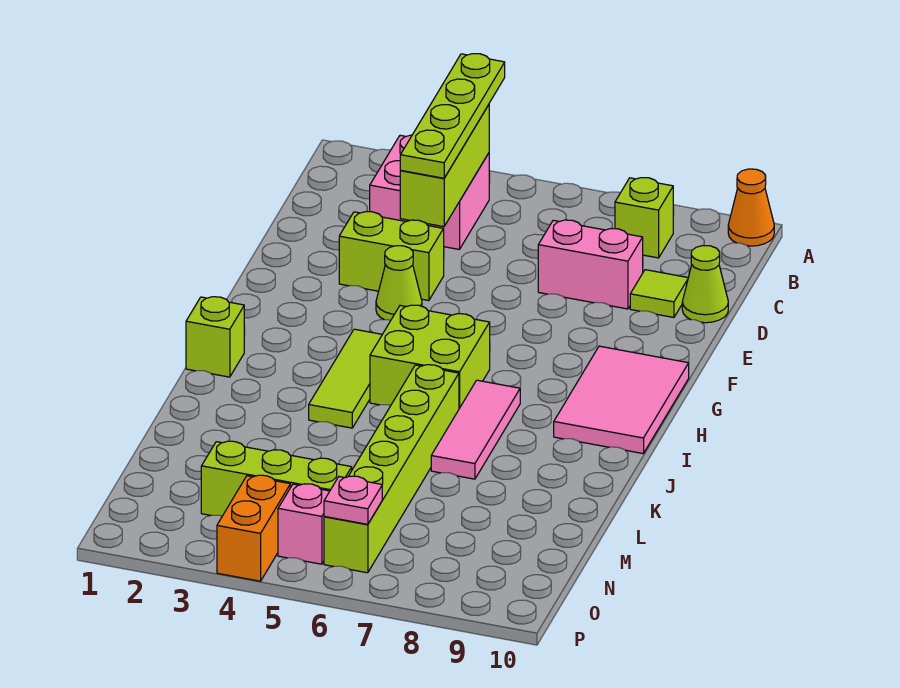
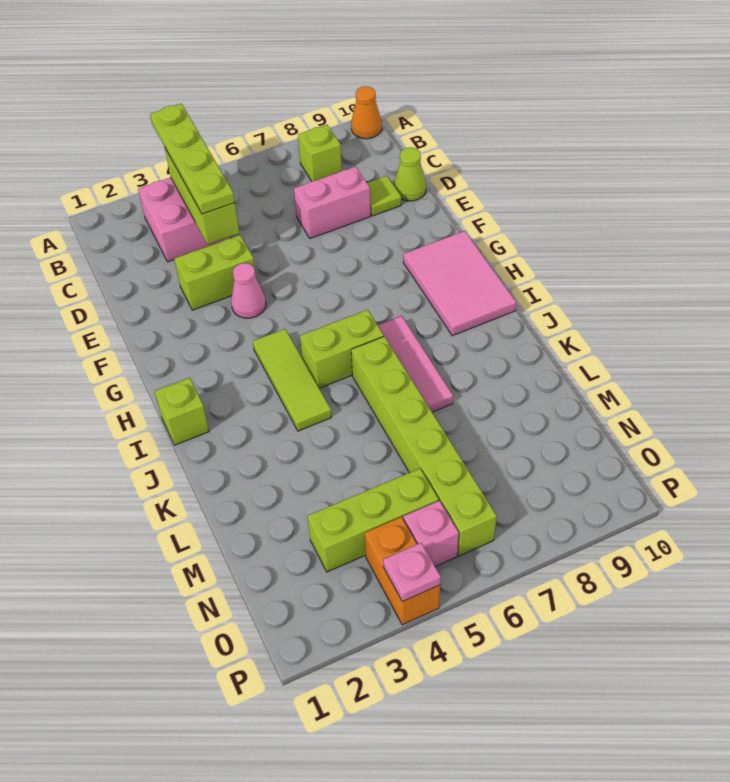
lime 1x1 cone [376,246,422,321] -> pink 1x1 cone [231,263,266,318]
lime 2x2 brick [370,305,490,408] -> lime 1x2 brick [300,310,384,388]
pink 1x1 plate [324,476,382,524] -> pink 1x1 plate moved to [383,543,441,602]

